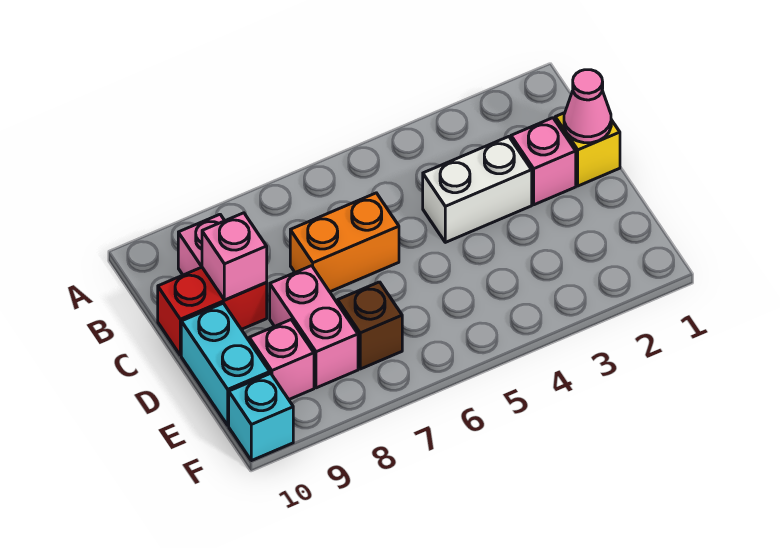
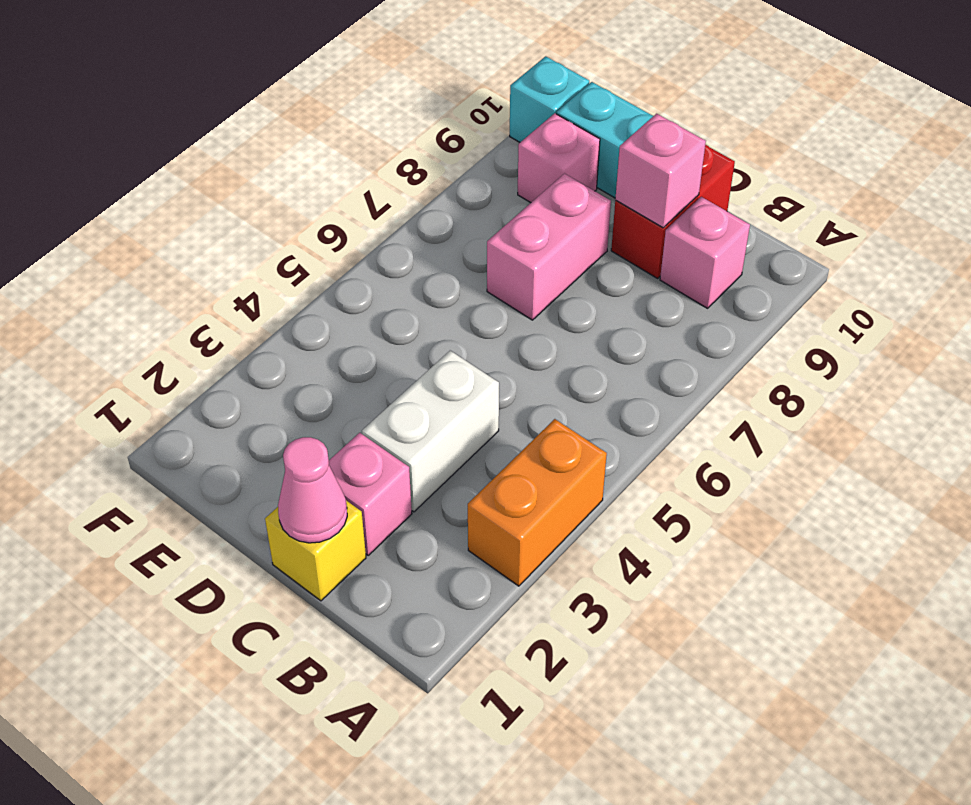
orange 1x2 brick [290,193,399,292] -> orange 1x2 brick moved to [468,419,607,586]
pink 1x2 brick [270,266,358,388] -> pink 1x2 brick turned to [487,174,611,320]
brown 1x1 brick [338,282,402,369] -> none

